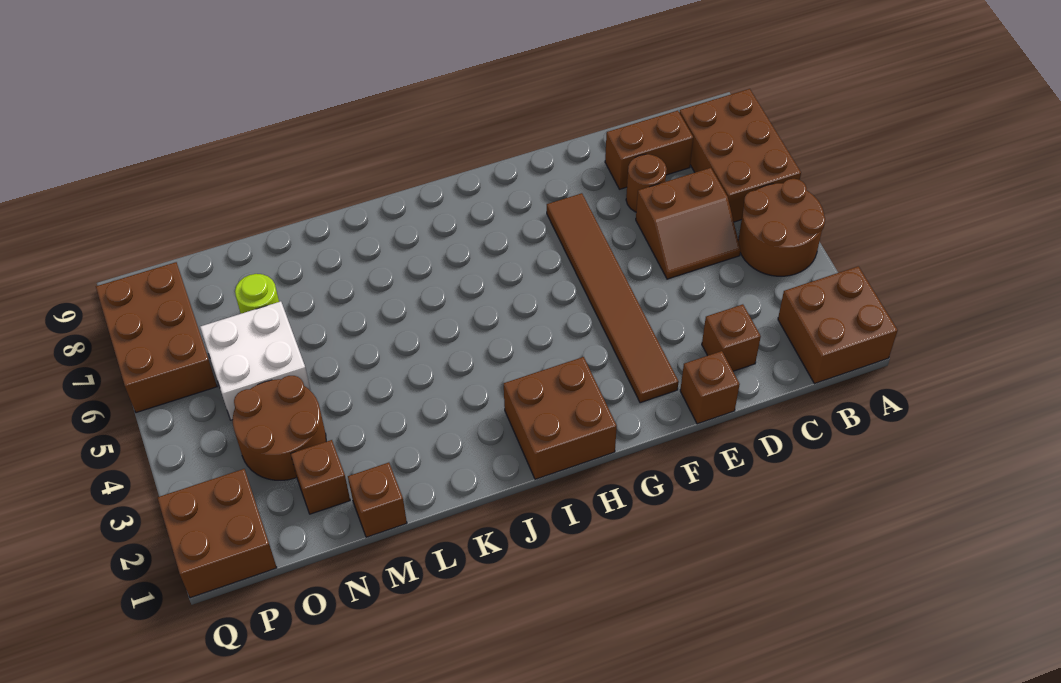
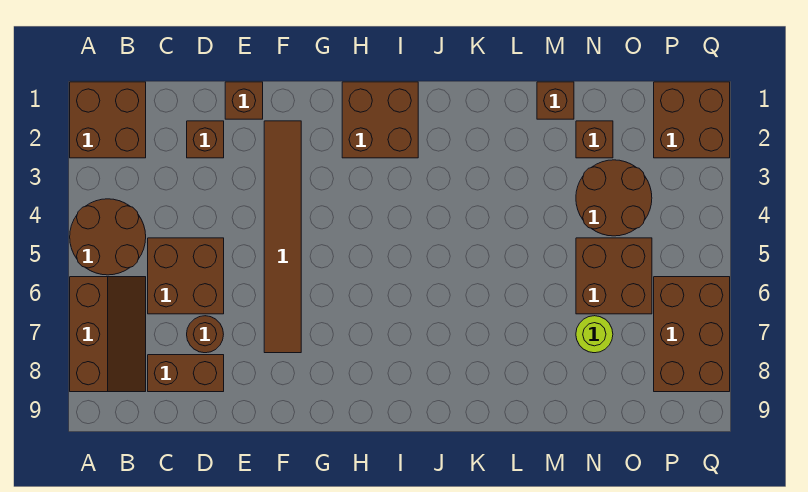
brown 2x3 brick [679,89,801,222] -> brown 2x3 slope [70,277,146,392]
brown 2x2 slope [636,168,741,279] -> brown 2x2 brick [148,238,224,314]
white 2x2 brick [200,301,311,420] -> brown 2x2 brick [576,238,652,314]

